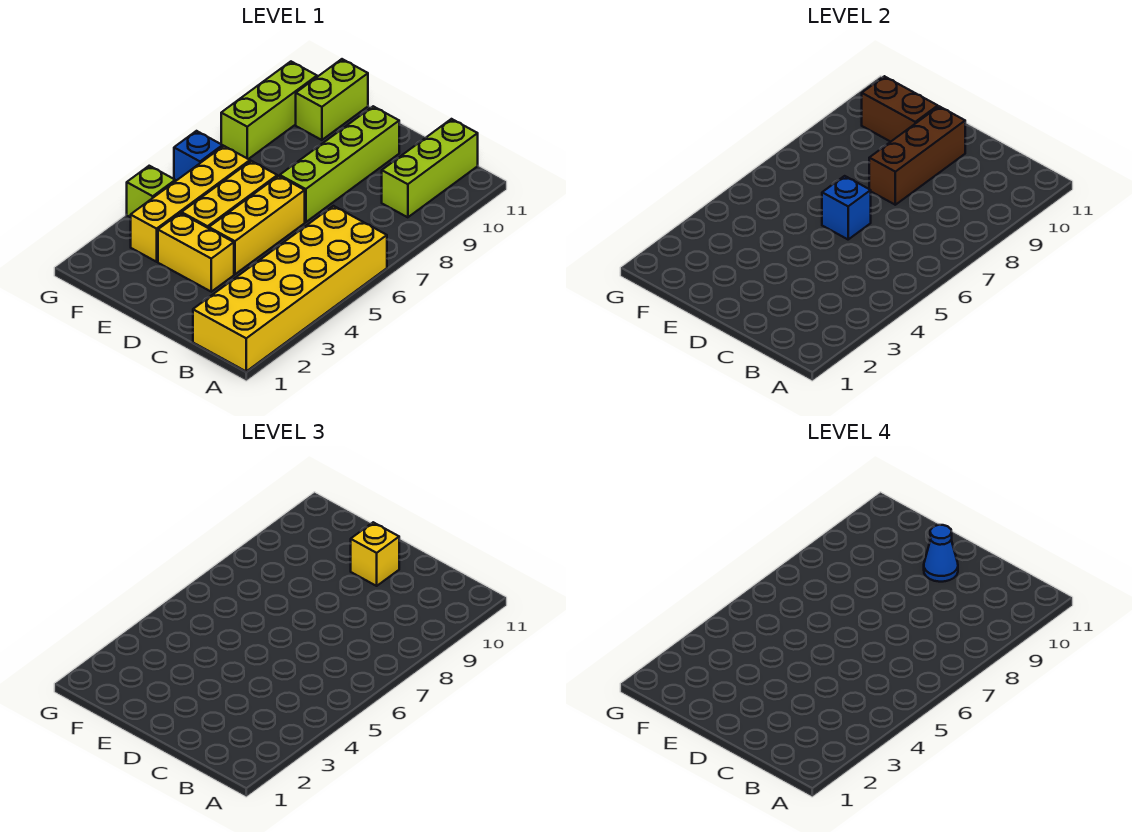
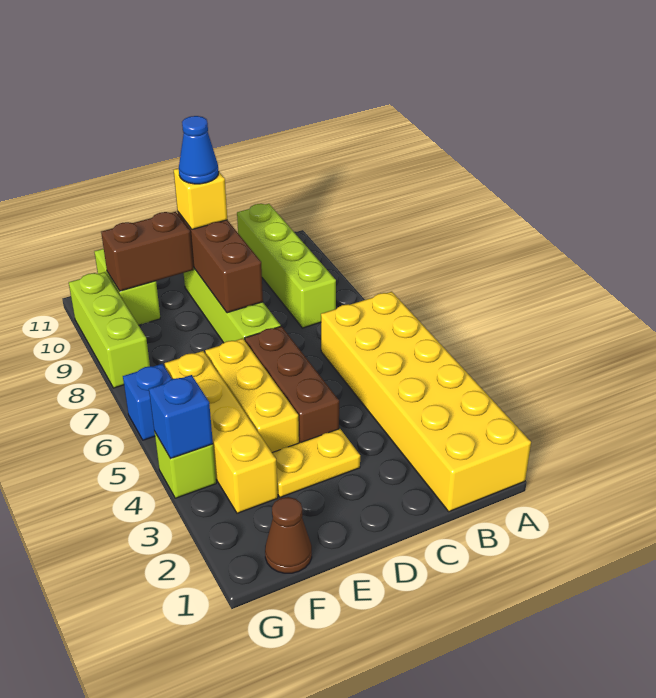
lime 1x3 brick [382,119,478,217] -> lime 1x4 brick [237,204,336,328]
yellow 1x2 brick [158,213,234,292] -> yellow 1x2 plate [273,429,360,497]
yellow 1x3 brick [209,176,305,274] -> brown 1x3 brick [245,326,339,443]
blue 1x1 brick [822,176,871,239] -> blue 1x1 brick moved to [149,375,213,459]
none -> brown 1x1 cone [265,497,312,573]

